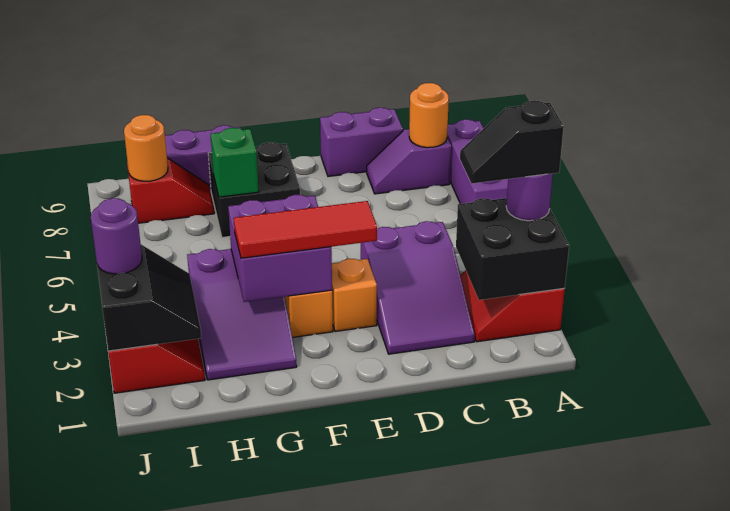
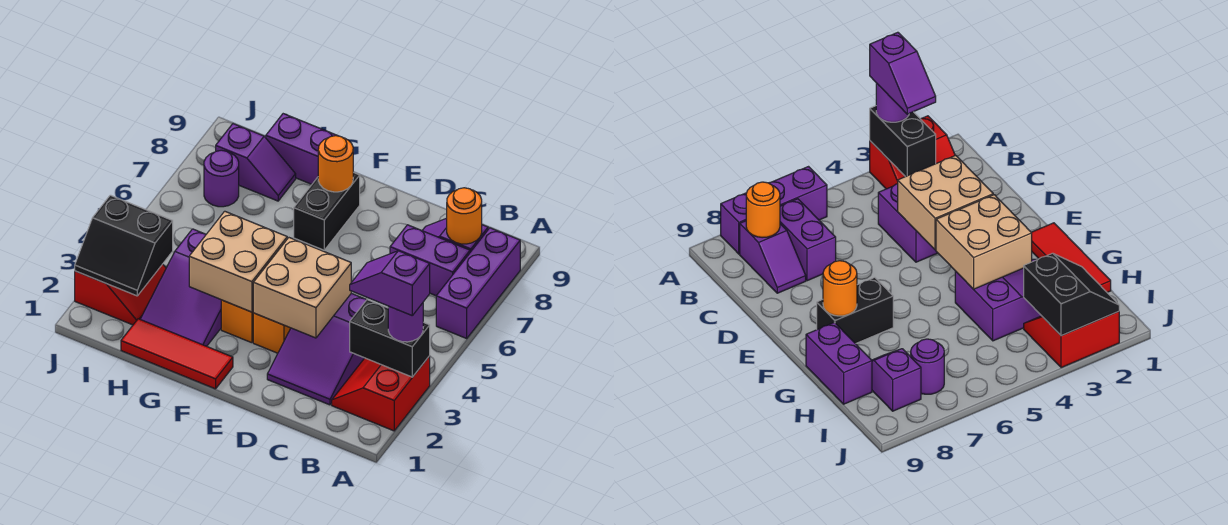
black 2x2 brick [456,198,569,300] -> black 1x2 brick [350,300,430,377]
black 1x2 slope [460,101,564,184] -> purple 1x2 slope [350,251,430,315]
purple 1x2 brick [320,108,403,177] -> purple 1x2 brick moved to [390,225,470,296]
none -> tan 2x2 brick [253,238,351,338]
red 1x3 tile [234,201,377,258] -> red 1x3 tile moved to [121,319,233,389]
purple 2x2 brick [228,195,332,302] -> tan 2x2 brick [189,211,287,312]
black 2x2 brick [208,142,300,237] -> black 1x2 brick [294,172,360,250]
green 1x1 brick [211,127,259,197] -> none
red 1x2 slope [127,158,214,223] -> purple 1x2 slope [216,124,296,201]
black 2x2 slope [97,245,201,351] -> black 2x2 slope turned to [75,195,173,296]
orange 1x1 round brick [124,115,168,181] -> orange 1x1 round brick moved to [318,136,353,192]
purple 1x1 round brick [91,198,142,274] -> purple 1x1 round brick moved to [204,150,239,207]

